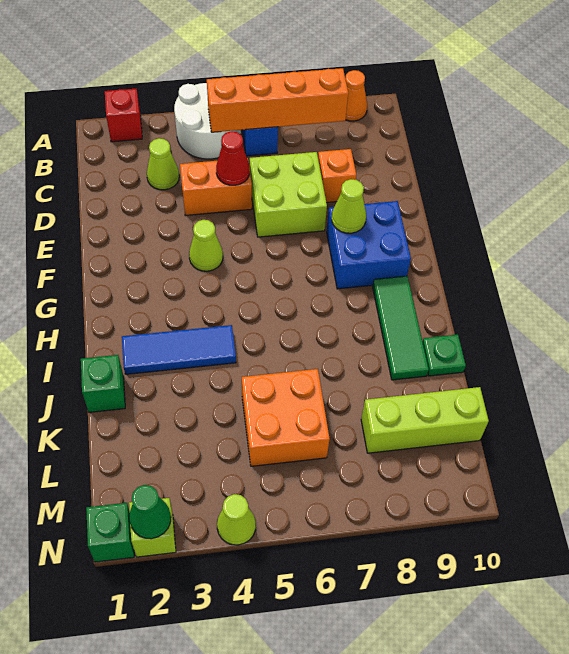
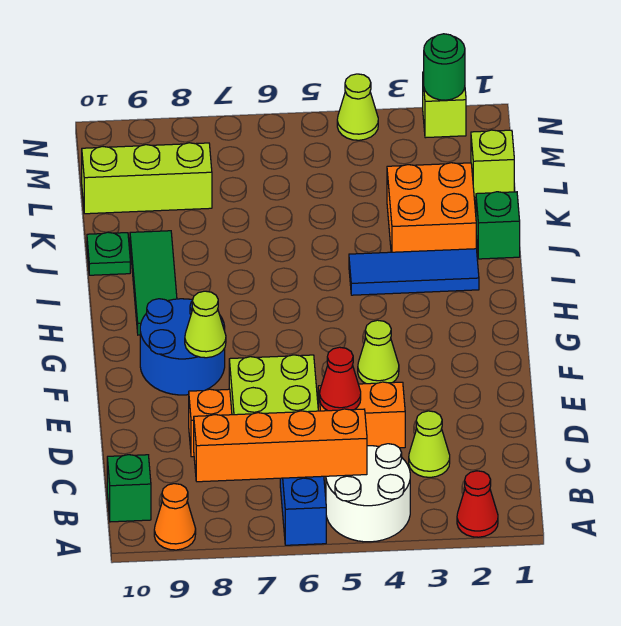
red 1x1 brick [105,89,142,142] -> red 1x1 cone [457,471,498,537]
blue 2x2 brick [327,201,411,289] -> blue 2x2 round brick [140,299,225,395]
orange 2x2 brick [242,369,330,466] -> orange 2x2 brick moved to [387,163,476,252]
none -> lime 1x1 brick [471,130,514,197]
green 1x1 brick [86,503,134,562] -> green 1x1 brick moved to [107,455,151,522]
green 1x1 cone [129,485,171,539] -> green 1x1 round brick [424,34,465,100]

